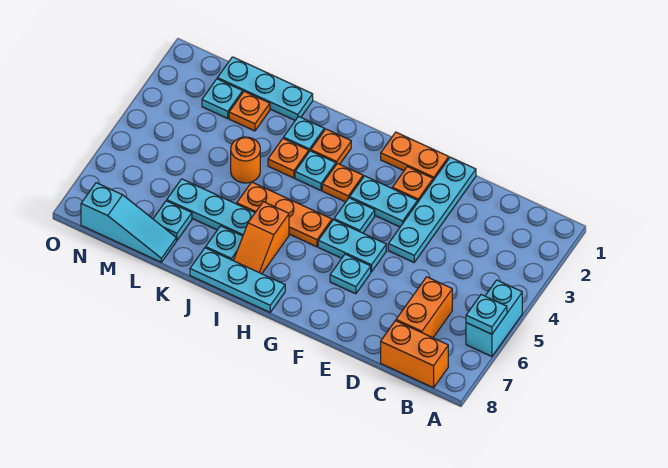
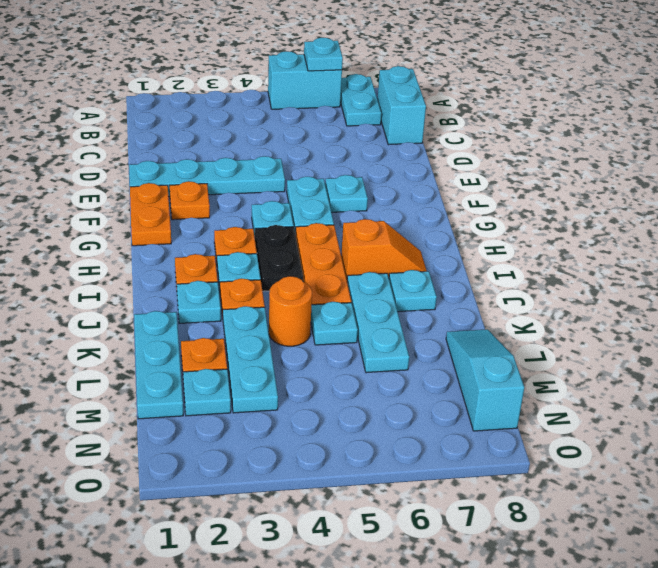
orange 1x2 brick [381,321,448,388] -> cyan 1x2 brick [377,66,426,145]
orange 1x2 brick [396,277,452,338] -> none
cyan 1x2 plate [350,176,418,227] -> cyan 1x2 plate moved to [340,74,381,126]
none -> black 1x2 plate [255,225,303,291]
cyan 1x3 plate [190,248,285,312] -> cyan 1x3 plate moved to [223,306,278,413]
cyan 1x1 plate [153,201,192,240] -> cyan 1x1 plate moved to [311,302,358,345]

